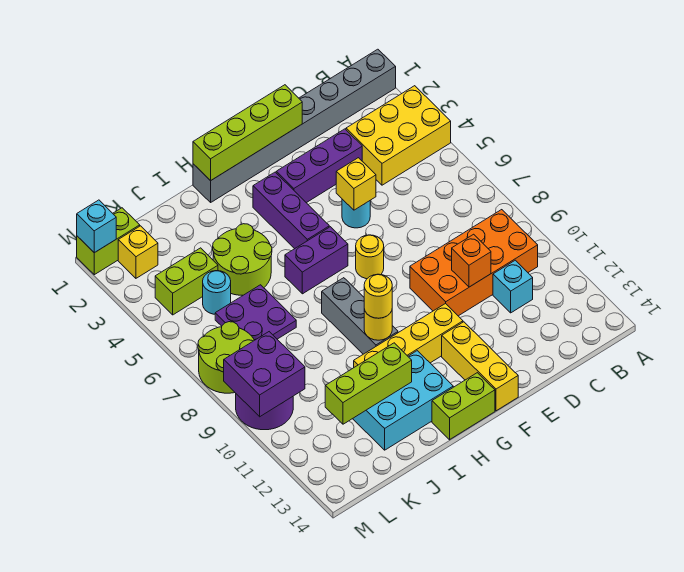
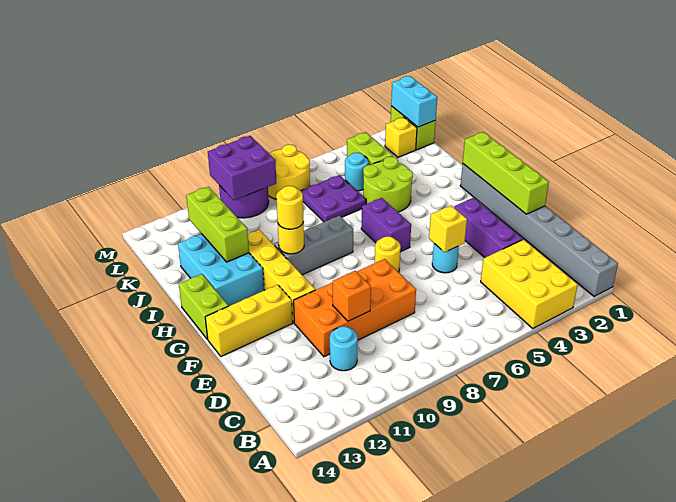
orange 2x4 brick [410,210,538,316] -> orange 2x4 brick turned to [294,259,416,357]
cyan 1x1 brick [493,260,533,313] -> cyan 1x1 round brick [330,326,358,371]
purple 1x3 brick [253,172,329,249] -> none
lime 2x2 round brick [198,322,254,393] -> yellow 2x2 round brick [268,145,310,199]
cyan 1x1 brick [77,200,116,253] -> cyan 1x2 brick [391,76,437,127]

